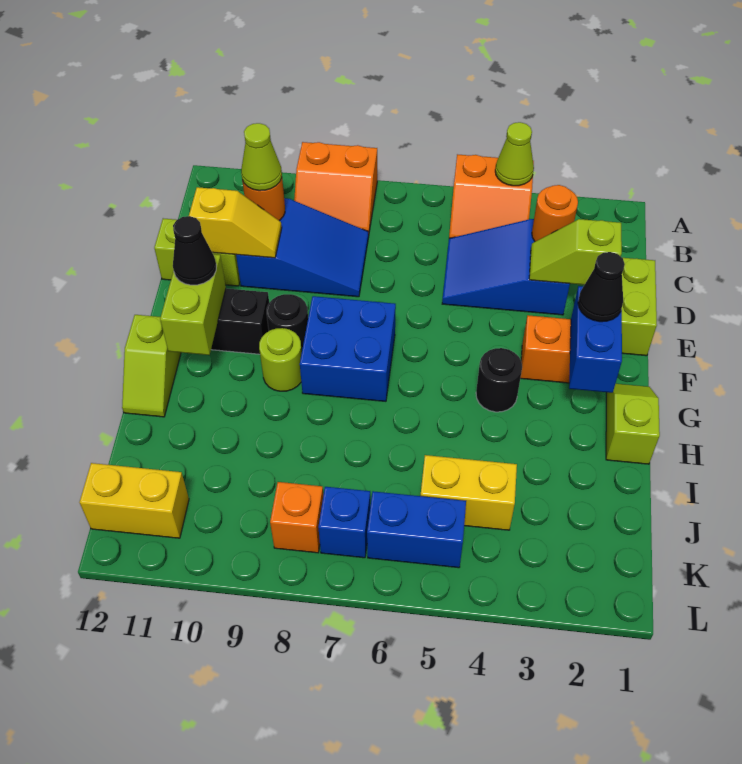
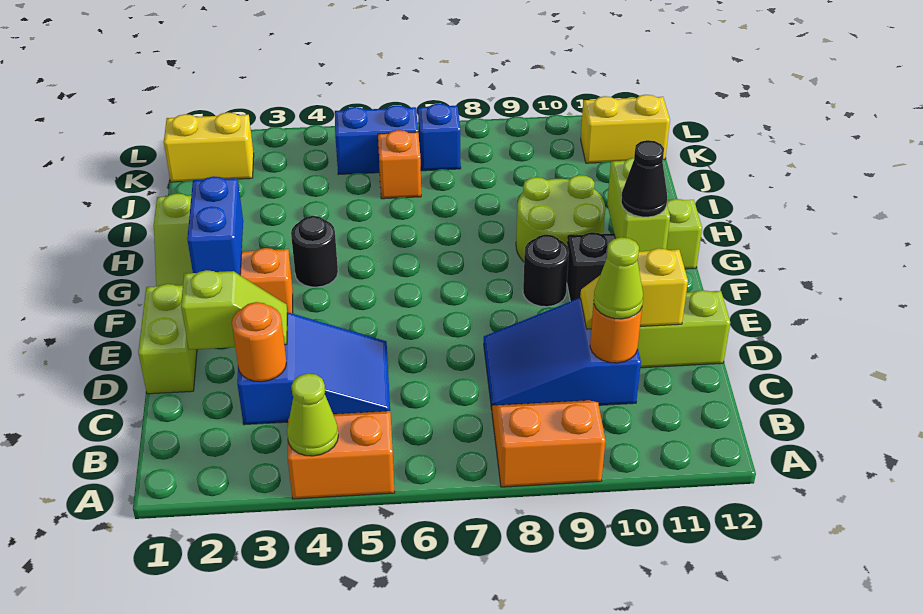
black 1x1 cone [578,252,625,322] -> none
blue 2x2 brick [300,296,396,401] -> none
lime 1x1 round brick [259,328,302,391] -> lime 2x2 round brick [516,175,605,262]
yellow 1x2 brick [421,455,517,530] -> yellow 1x2 brick moved to [164,112,254,182]
orange 1x1 brick [270,482,323,553] -> orange 1x1 brick moved to [378,130,421,199]

